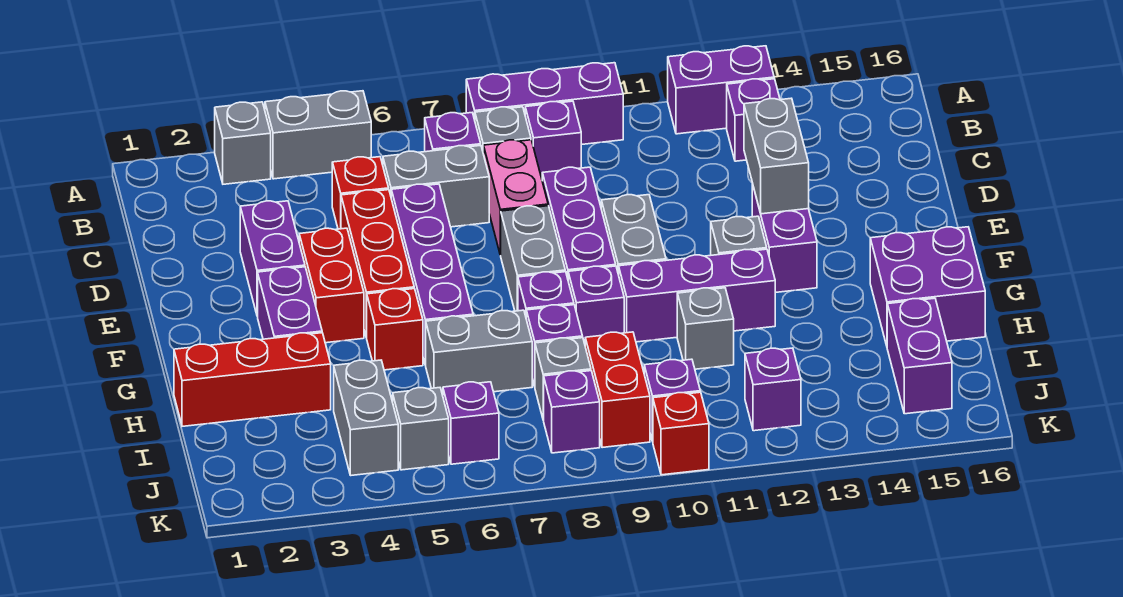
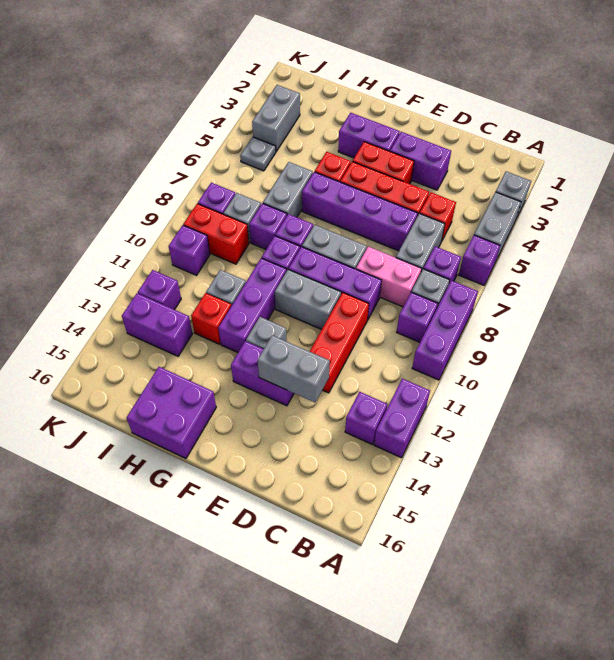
red 1x3 brick [174,333,331,426] -> red 1x3 brick moved to [310,293,369,393]
grey 1x2 brick [334,360,398,475] -> grey 1x2 brick turned to [252,85,300,151]
purple 1x2 brick [887,298,952,414] -> purple 1x2 brick moved to [122,293,193,356]
grey 1x1 brick [393,388,449,470] -> grey 1x1 plate [240,137,276,171]
purple 1x1 brick [443,382,499,464] -> purple 1x1 brick moved to [459,235,500,285]
red 1x1 brick [653,392,709,475] -> red 1x1 brick moved to [191,293,231,344]

